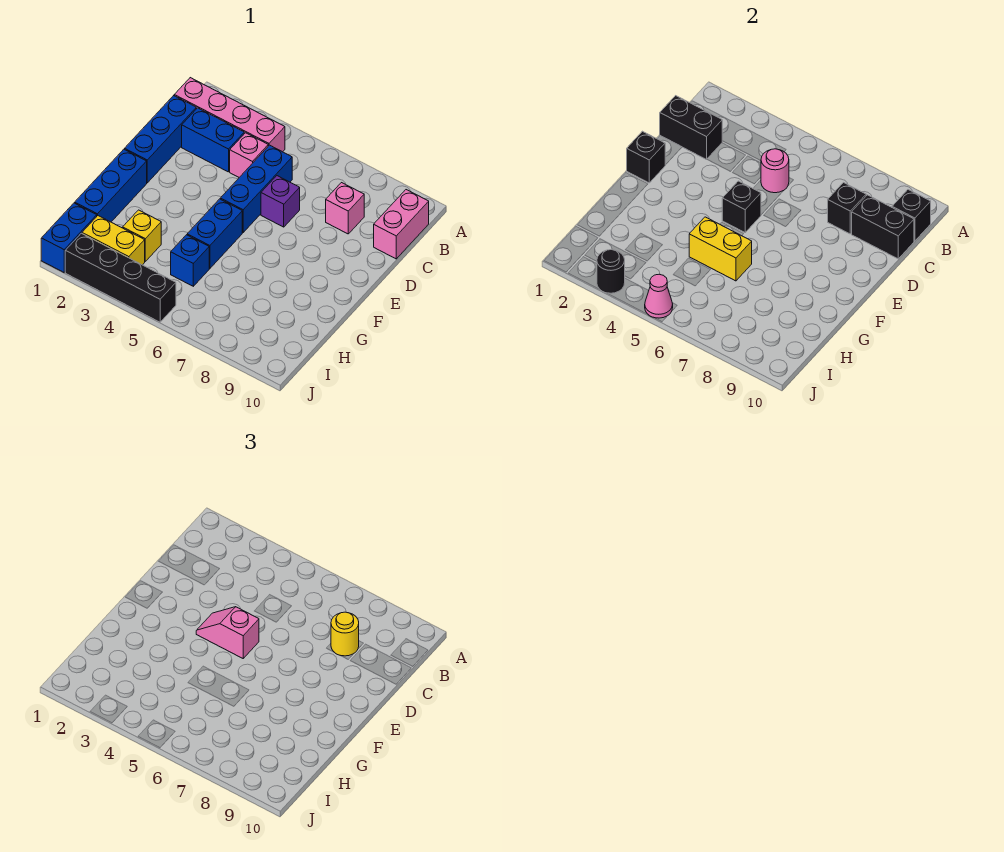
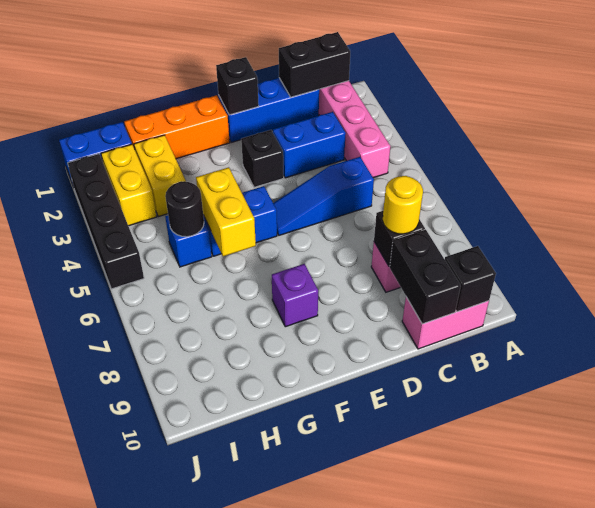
black 1x2 brick [660,96,722,160] -> black 1x2 brick turned to [279,32,350,97]
blue 1x2 brick [182,108,244,172] -> blue 1x2 brick turned to [273,112,346,178]
pink 1x1 brick [230,133,268,177] -> none
blue 1x3 brick [220,145,292,232] -> blue 1x3 slope [273,157,374,235]
pink 1x1 round brick [761,149,789,193] -> none
purple 1x1 brick [261,176,300,227] -> purple 1x1 brick moved to [272,264,318,327]
pink 1x2 slope [196,607,259,658] -> none
black 1x1 brick [722,181,761,232] -> black 1x1 brick moved to [241,130,284,187]
blue 1x3 brick [75,149,147,222] -> orange 1x3 brick [124,95,230,159]
yellow 1x1 brick [123,210,161,261] -> yellow 1x2 brick [134,135,186,217]
black 1x1 round brick [597,250,625,293] -> black 1x1 round brick moved to [165,181,204,237]
pink 1x1 cone [645,274,673,318] -> none

